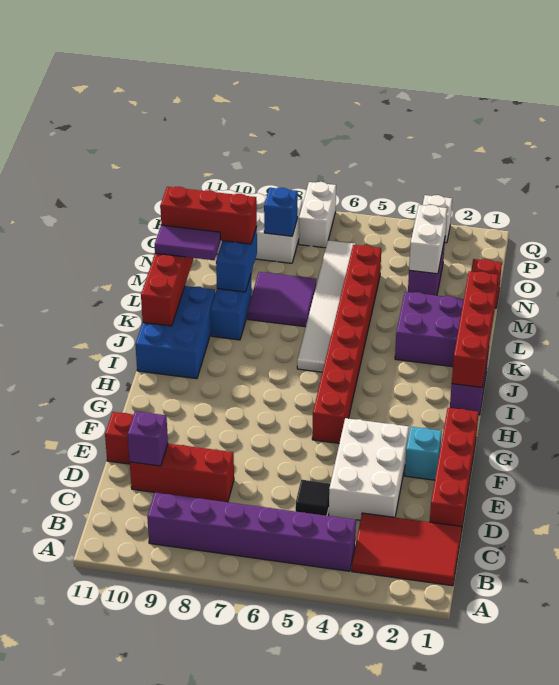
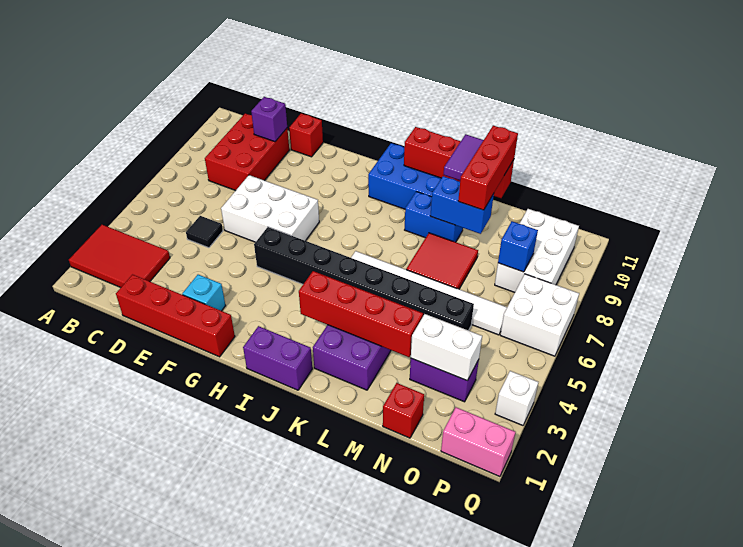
red 2x3 tile [352,513,462,586] -> red 2x3 tile turned to [69,225,170,287]
purple 1x6 brick [147,492,356,571] -> none
white 2x3 brick [329,418,409,520] -> white 2x3 brick moved to [221,175,319,242]
red 1x3 brick [130,444,234,502] -> red 2x3 brick [205,114,289,191]
red 1x8 brick [312,245,381,443] -> black 1x8 brick [254,227,474,330]
red 1x4 brick [452,271,498,387] -> red 1x4 brick moved to [299,271,423,357]
purple 2x2 tile [247,272,316,327] -> red 2x2 tile [406,233,478,289]
none -> pink 1x2 brick [441,407,515,477]
white 1x2 brick [299,182,336,248] -> white 2x2 brick [500,274,579,356]

